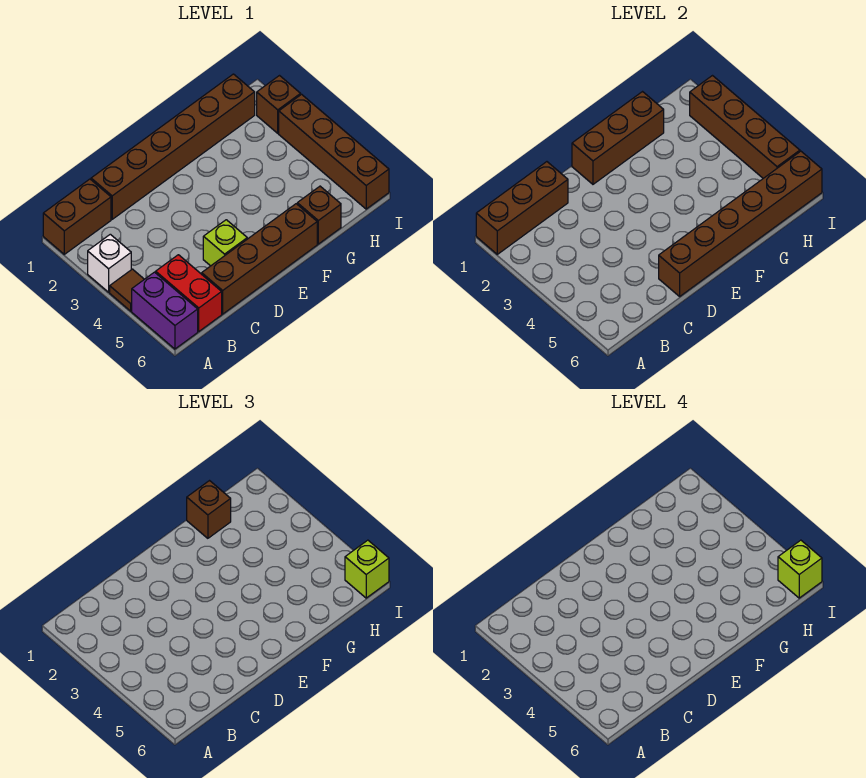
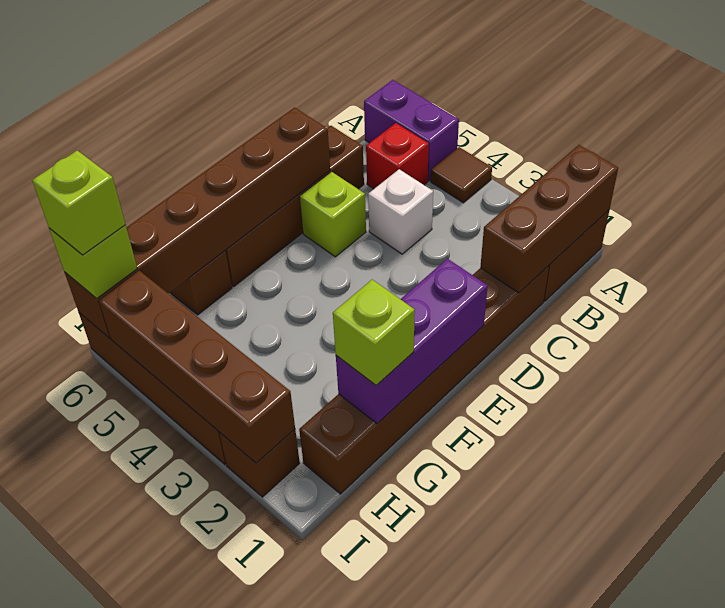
white 1x1 brick [88,234,131,292] -> white 1x1 brick moved to [368,169,433,254]
red 1x2 brick [156,255,222,331] -> red 1x1 brick [366,123,429,189]
brown 1x3 brick [572,92,664,184] -> purple 1x3 brick [336,259,488,424]
brown 1x1 brick [187,481,231,538] -> lime 1x1 brick [333,280,415,385]

